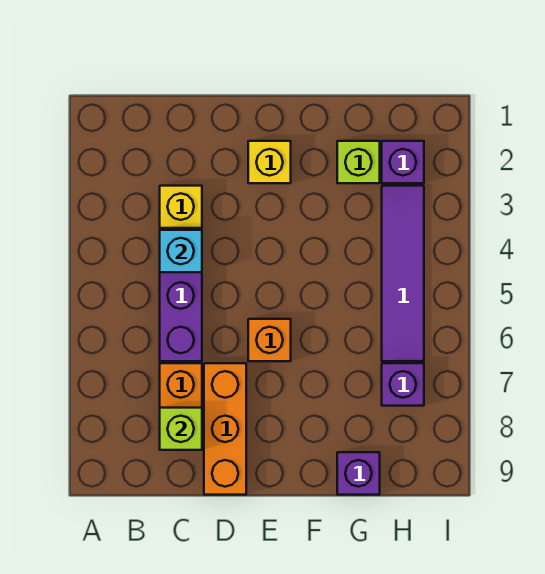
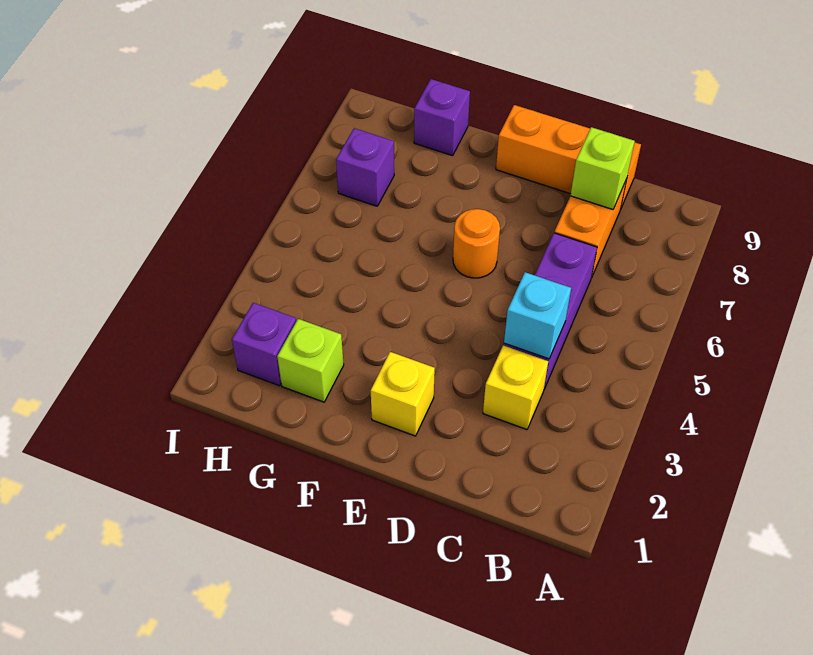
orange 1x3 brick [204,363,246,495] -> orange 1x3 brick turned to [496,105,641,210]
orange 1x1 brick [248,319,291,361] -> orange 1x1 round brick [453,209,500,278]
purple 1x4 tile [382,186,424,361] -> none

